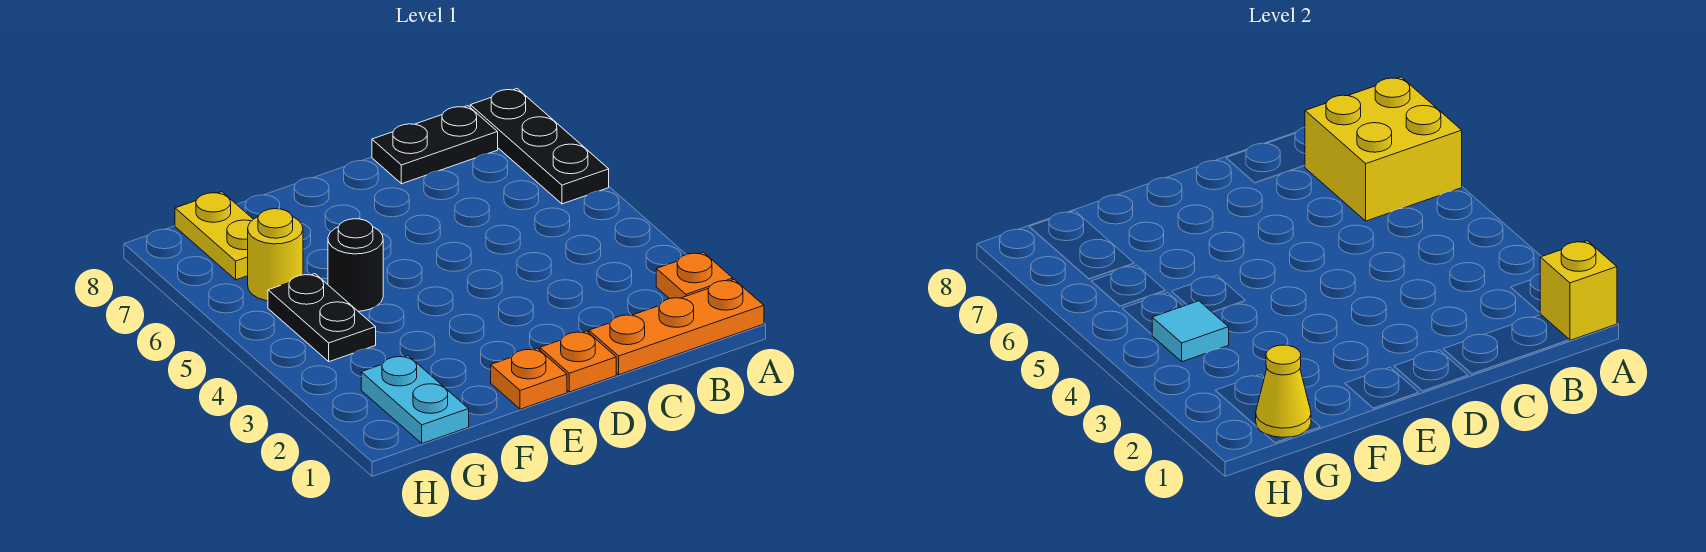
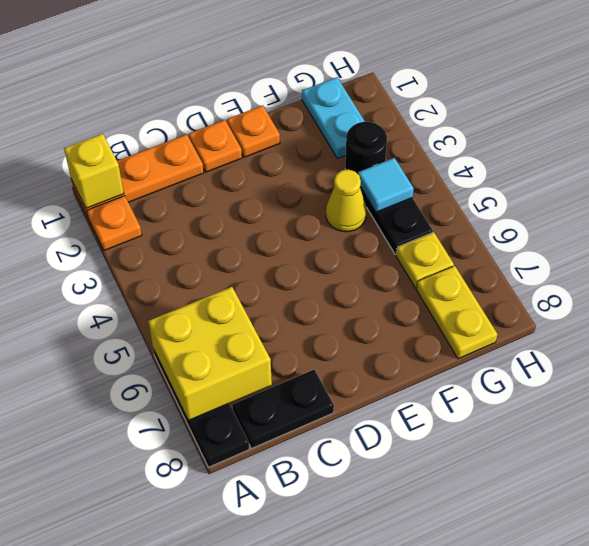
black 1x1 round brick [328,219,383,311] -> black 1x1 round brick moved to [345,122,387,174]
yellow 1x1 cone [1256,345,1311,437] -> yellow 1x1 cone moved to [326,170,367,232]
yellow 1x1 round brick [248,209,303,301] -> yellow 1x1 plate [396,232,454,288]

